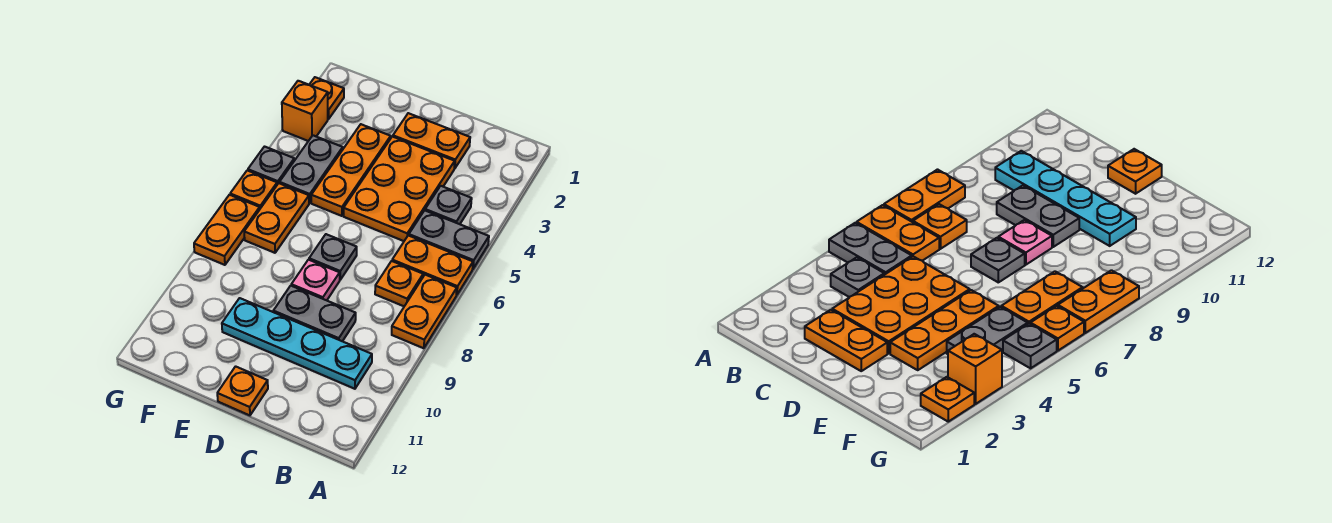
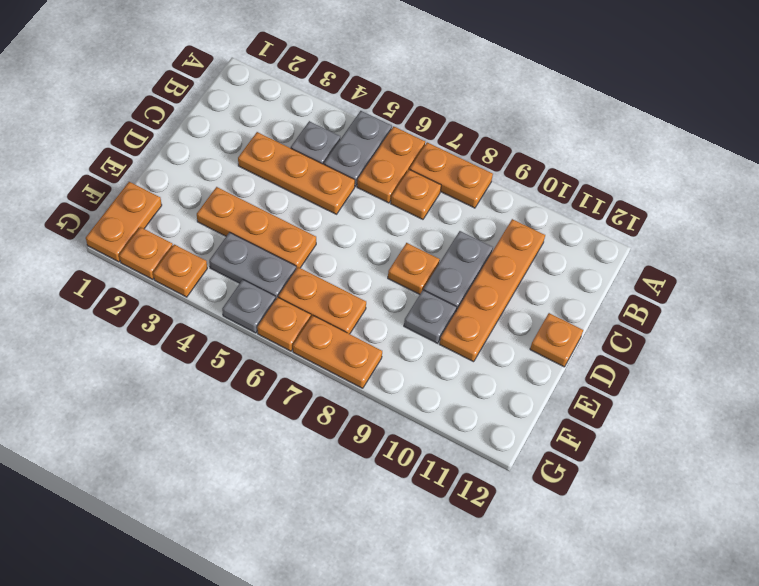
cyan 1x4 plate [222,298,372,389] -> orange 1x4 plate [440,219,545,362]
orange 1x2 plate [393,113,470,169] -> orange 1x2 plate moved to [86,182,162,262]
orange 2x3 plate [344,137,455,241] -> orange 1x3 plate [238,132,355,214]
grey 1x1 plate [309,234,357,280] -> grey 1x1 plate moved to [404,290,457,343]
pink 1x1 plate [291,260,340,300] -> orange 1x1 plate [388,243,440,294]
orange 1x1 brick [282,81,328,141] -> orange 1x1 plate [153,244,207,297]

